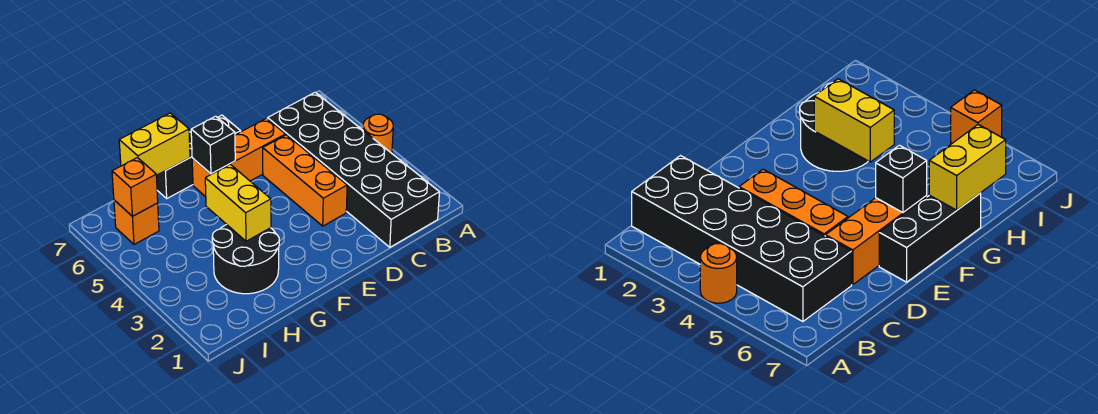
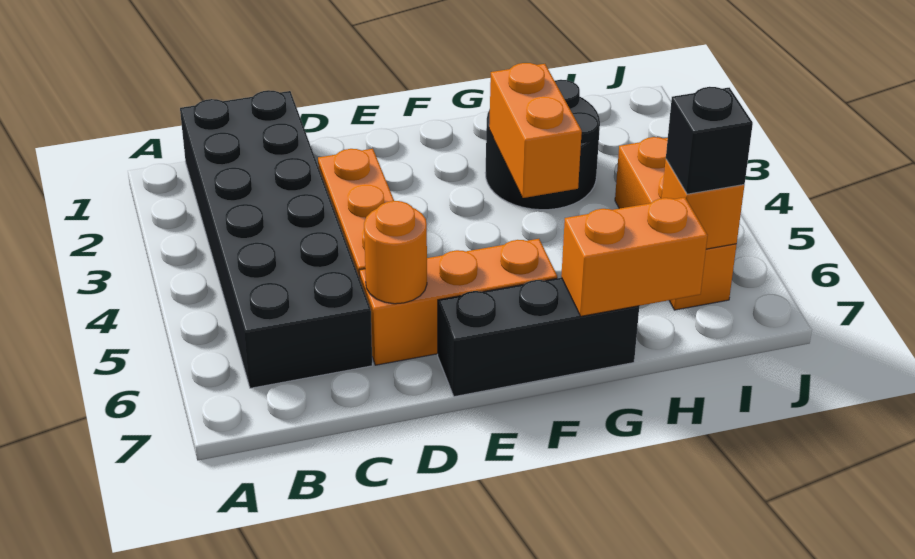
orange 1x1 round brick [363,114,393,153] -> orange 1x1 round brick moved to [364,201,427,304]
black 1x1 brick [191,116,235,174] -> black 1x1 brick moved to [666,87,753,194]
yellow 1x2 brick [205,164,271,241] -> orange 1x2 brick [489,63,582,198]
yellow 1x2 brick [119,113,190,175] -> orange 1x2 brick [561,197,708,316]
orange 1x1 brick [114,200,159,244] -> orange 1x3 brick [615,137,737,310]

